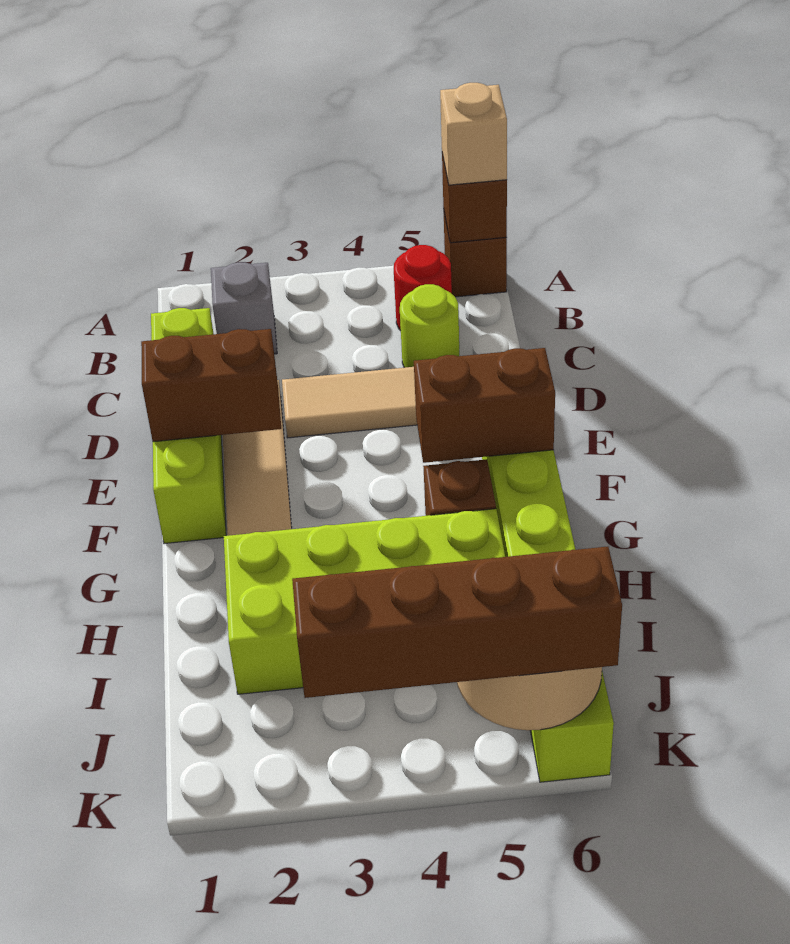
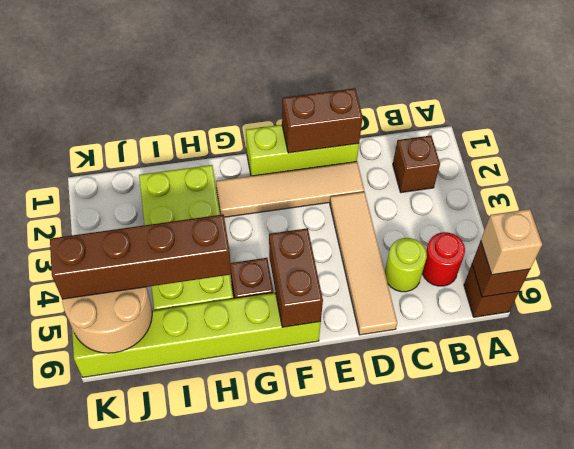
grey 1x1 brick [211,262,277,354] -> brown 1x1 brick [393,136,440,193]
lime 1x4 brick [151,308,226,544] -> lime 1x3 brick [246,125,359,176]
brown 1x2 brick [141,329,281,442] -> brown 1x2 brick turned to [282,88,363,153]
brown 1x4 brick [292,547,622,698] -> brown 1x4 brick turned to [50,214,231,299]

